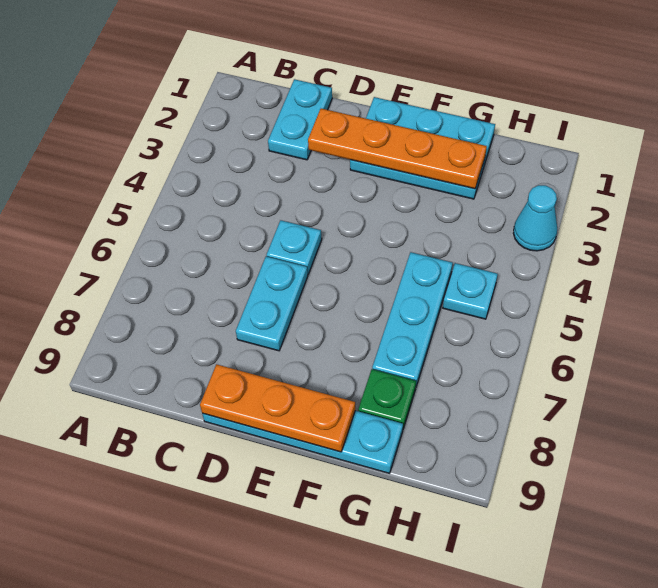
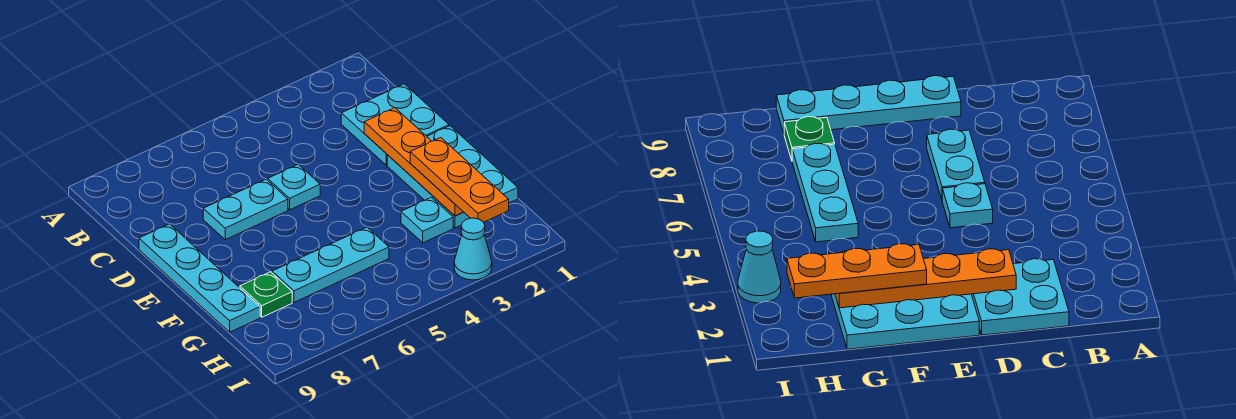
cyan 1x2 plate [268,79,332,160] -> cyan 2x2 plate [341,84,449,165]
orange 1x3 plate [200,364,355,452] -> orange 1x3 plate moved to [410,138,509,222]
cyan 1x1 plate [443,263,498,319] -> cyan 1x1 plate moved to [401,197,453,243]

